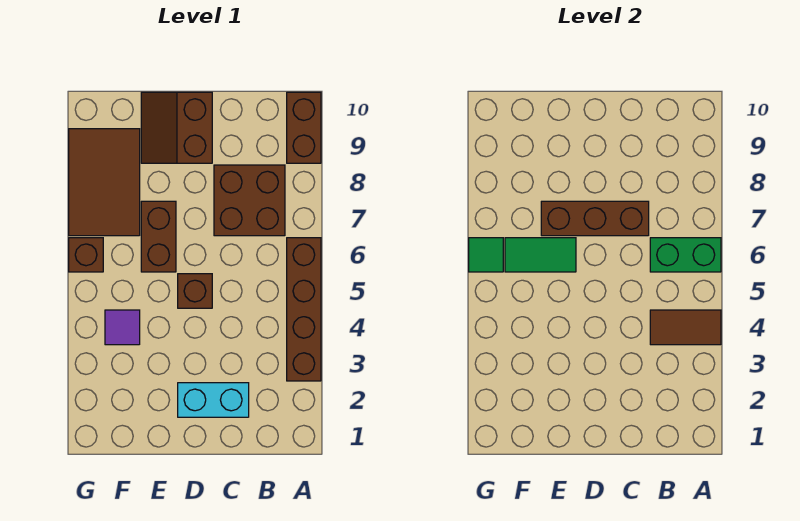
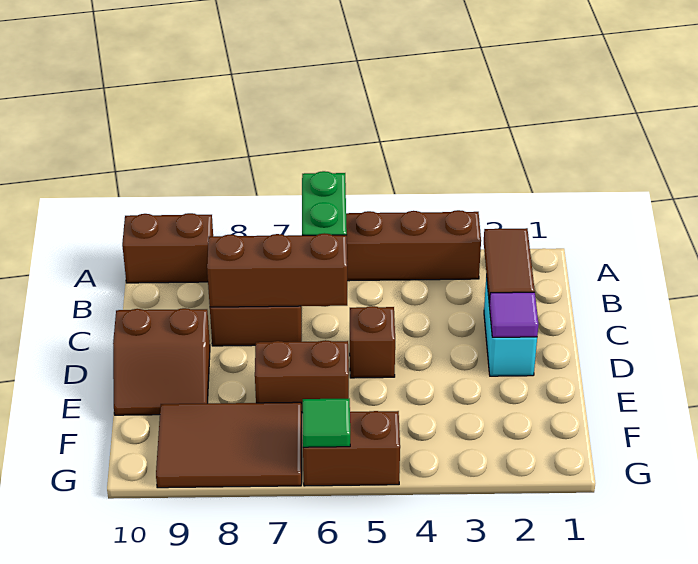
brown 1x2 tile [650,310,721,345] -> brown 1x2 tile moved to [484,228,535,304]
brown 1x3 brick [541,201,649,236] -> brown 1x3 brick turned to [207,233,347,307]
green 1x2 tile [505,238,576,272] -> none
purple 1x1 tile [105,310,140,345] -> purple 1x1 tile moved to [489,292,539,337]
brown 1x1 brick [69,238,103,272] -> brown 1x2 brick [303,411,400,486]

